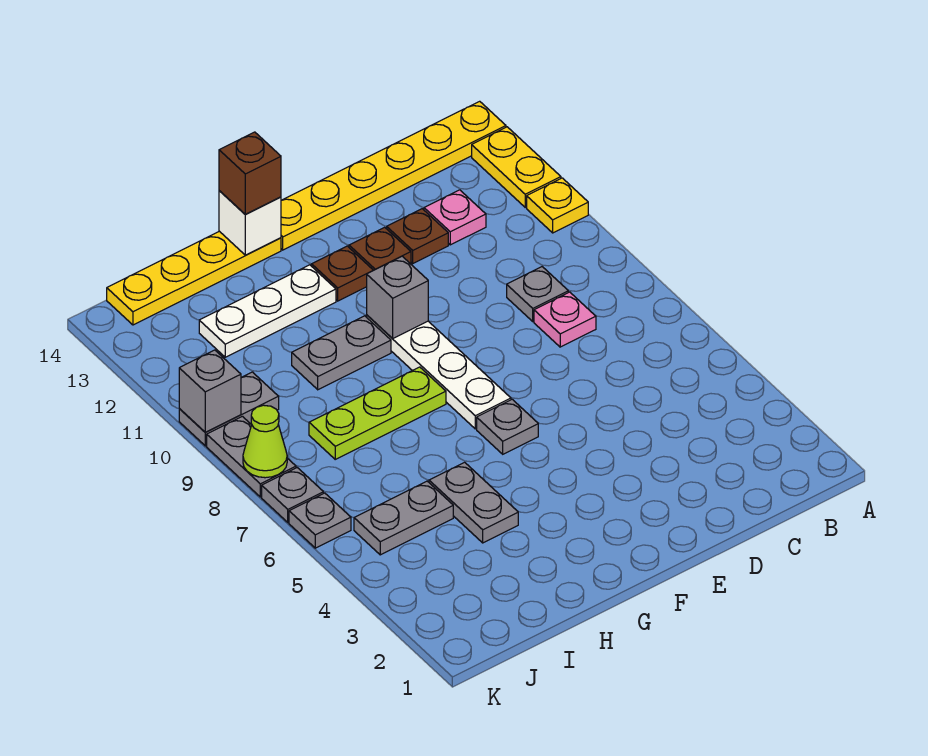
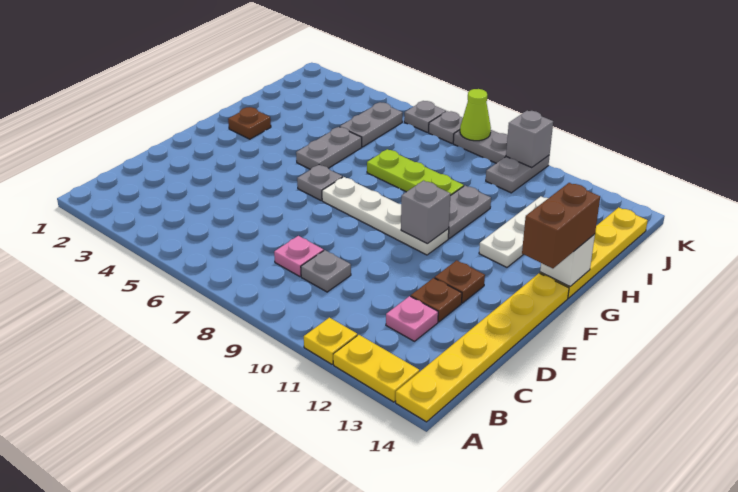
brown 1x1 plate [312,246,373,301] -> brown 1x1 plate moved to [228,107,271,139]
lime 1x3 plate [309,367,446,459] -> lime 1x3 plate turned to [367,149,464,196]
brown 1x1 brick [219,132,281,214] -> brown 1x2 brick [522,183,600,268]
grey 1x2 plate [429,462,518,543] -> grey 1x2 plate turned to [296,127,362,169]

